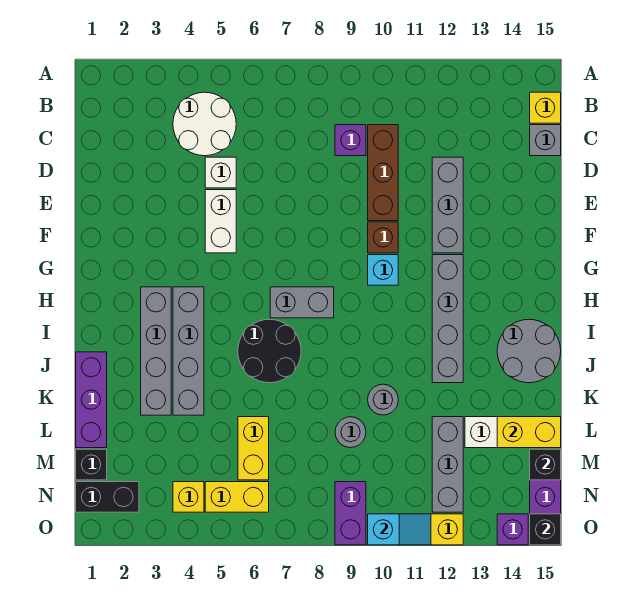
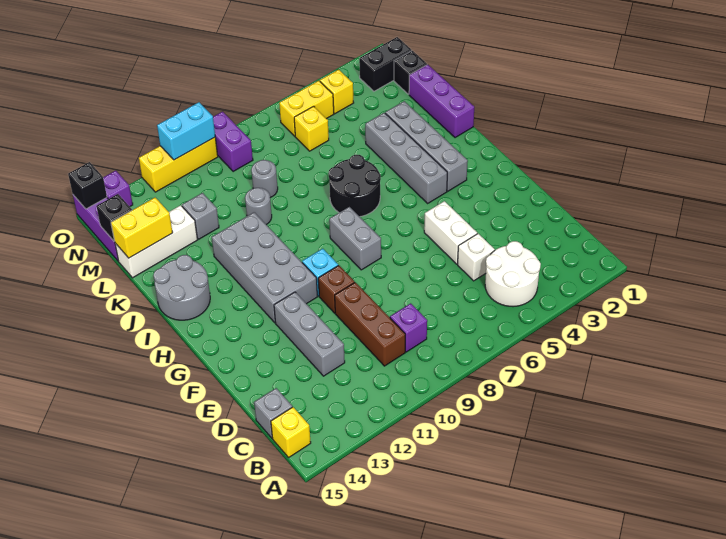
grey 1x4 brick [432,255,463,383] -> grey 2x4 brick [212,212,317,323]
grey 1x2 brick [270,287,334,318] -> grey 1x2 brick turned to [329,207,381,270]
yellow 1x2 brick [238,417,269,480] -> yellow 1x1 brick [294,106,329,151]
grey 1x3 brick [432,417,463,512] -> grey 1x1 brick [182,193,219,239]
cyan 1x2 slope [368,514,431,545] -> cyan 1x2 brick [157,102,215,160]

